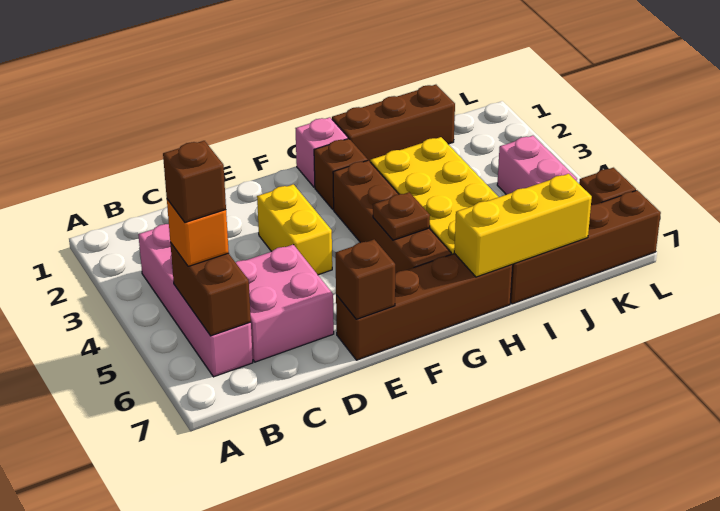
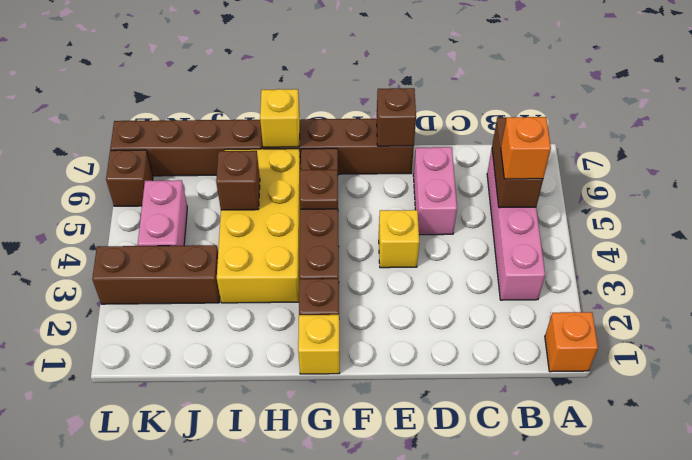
none -> orange 1x1 brick [545,312,598,372]
brown 1x1 brick [163,141,226,222] -> brown 1x1 brick moved to [216,151,260,210]
pink 2x2 brick [235,245,334,362] -> pink 1x2 brick [413,147,457,235]
yellow 1x2 brick [257,184,332,275] -> yellow 1x1 brick [379,210,419,268]
pink 1x1 brick [295,117,348,187] -> yellow 1x1 brick [298,315,340,374]
brown 1x3 brick [332,85,455,161] -> brown 1x3 brick moved to [92,245,220,304]
yellow 1x3 brick [454,174,592,277] -> yellow 1x1 brick [260,89,300,147]

